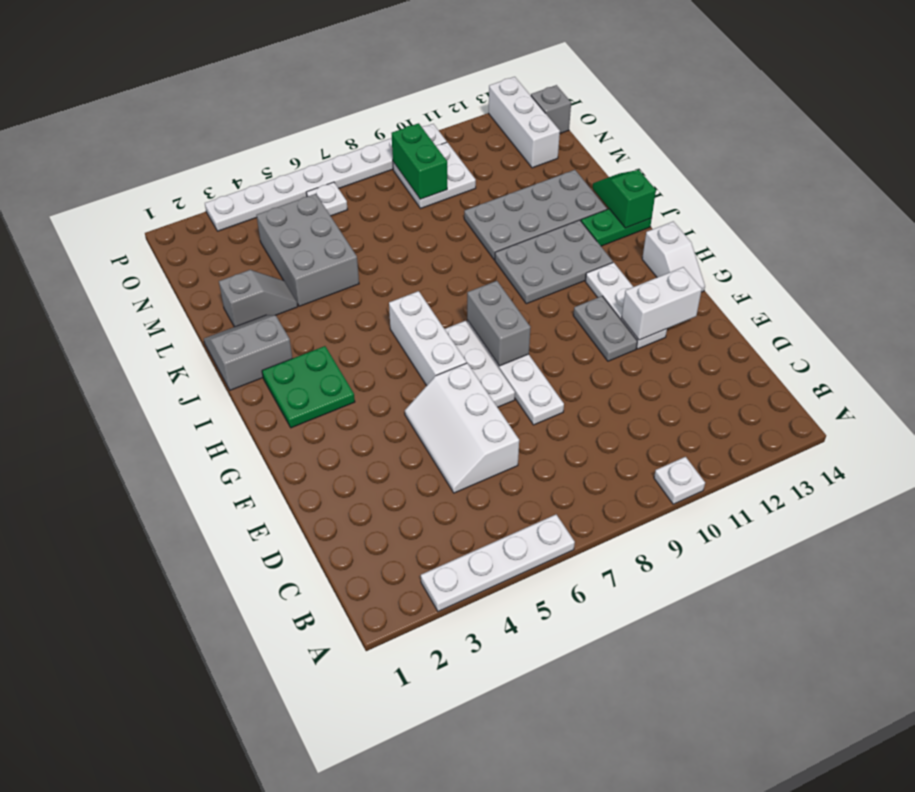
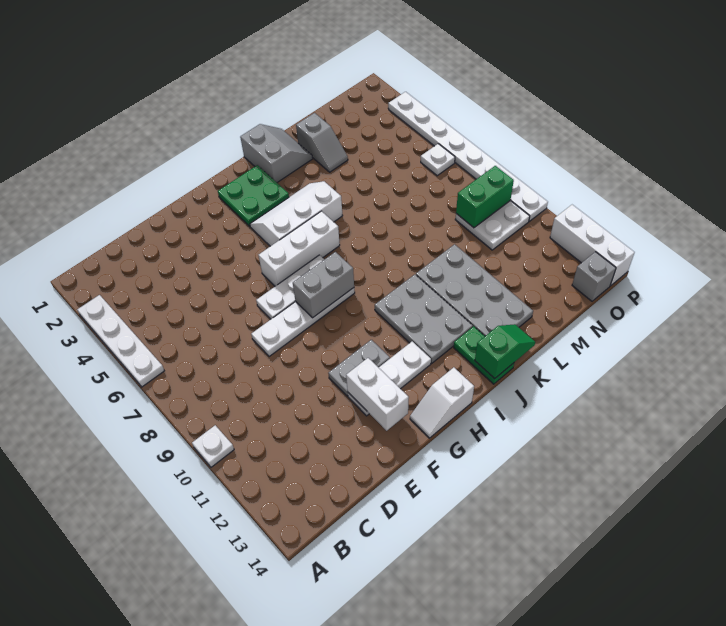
white 2x3 slope [405,363,519,493] -> white 2x3 slope moved to [250,181,343,246]
grey 2x3 brick [256,194,359,306] -> none
white 1x3 brick [489,77,560,168] -> white 1x3 brick turned to [550,205,635,286]

